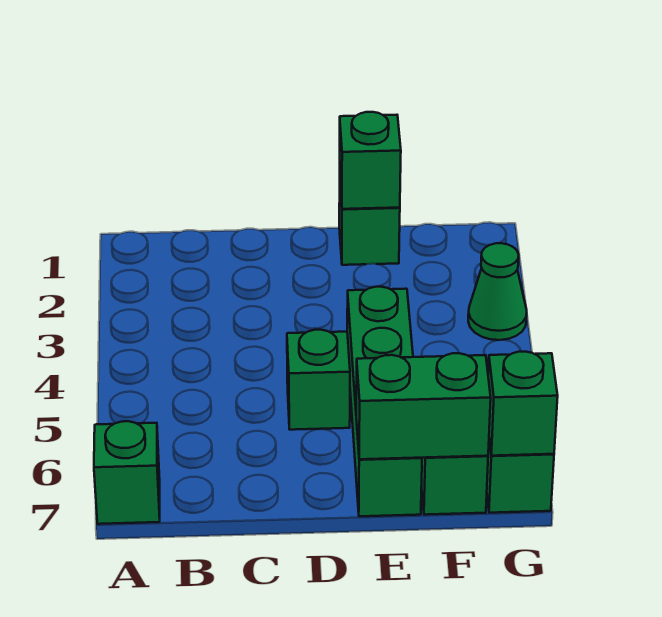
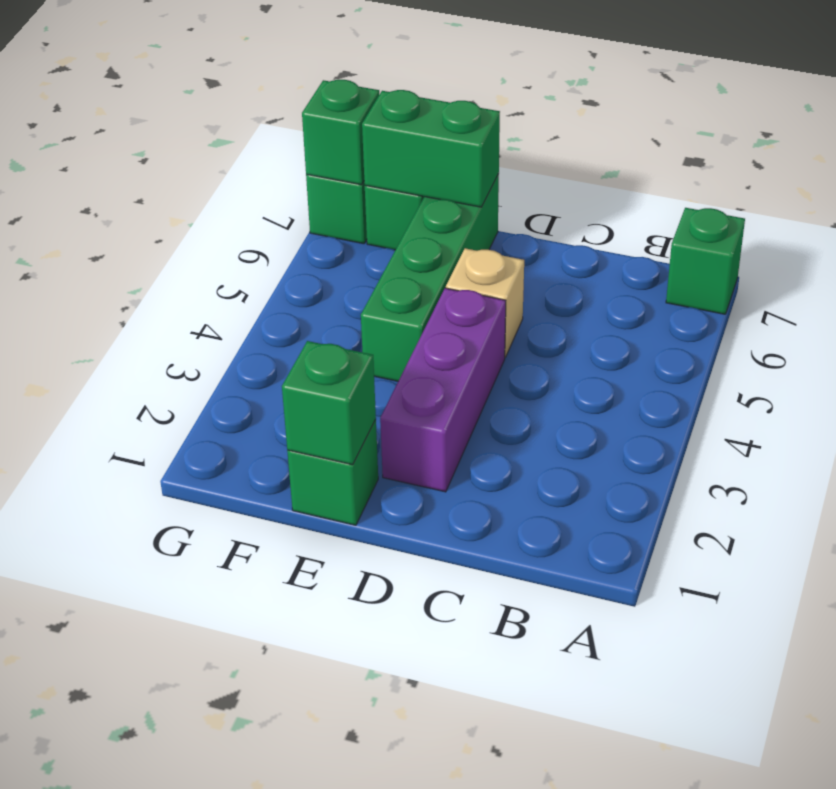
none -> purple 1x3 brick [380,288,506,492]
green 1x1 brick [287,330,350,430] -> tan 1x1 brick [446,248,524,357]
green 1x1 cone [468,243,527,340] -> none

